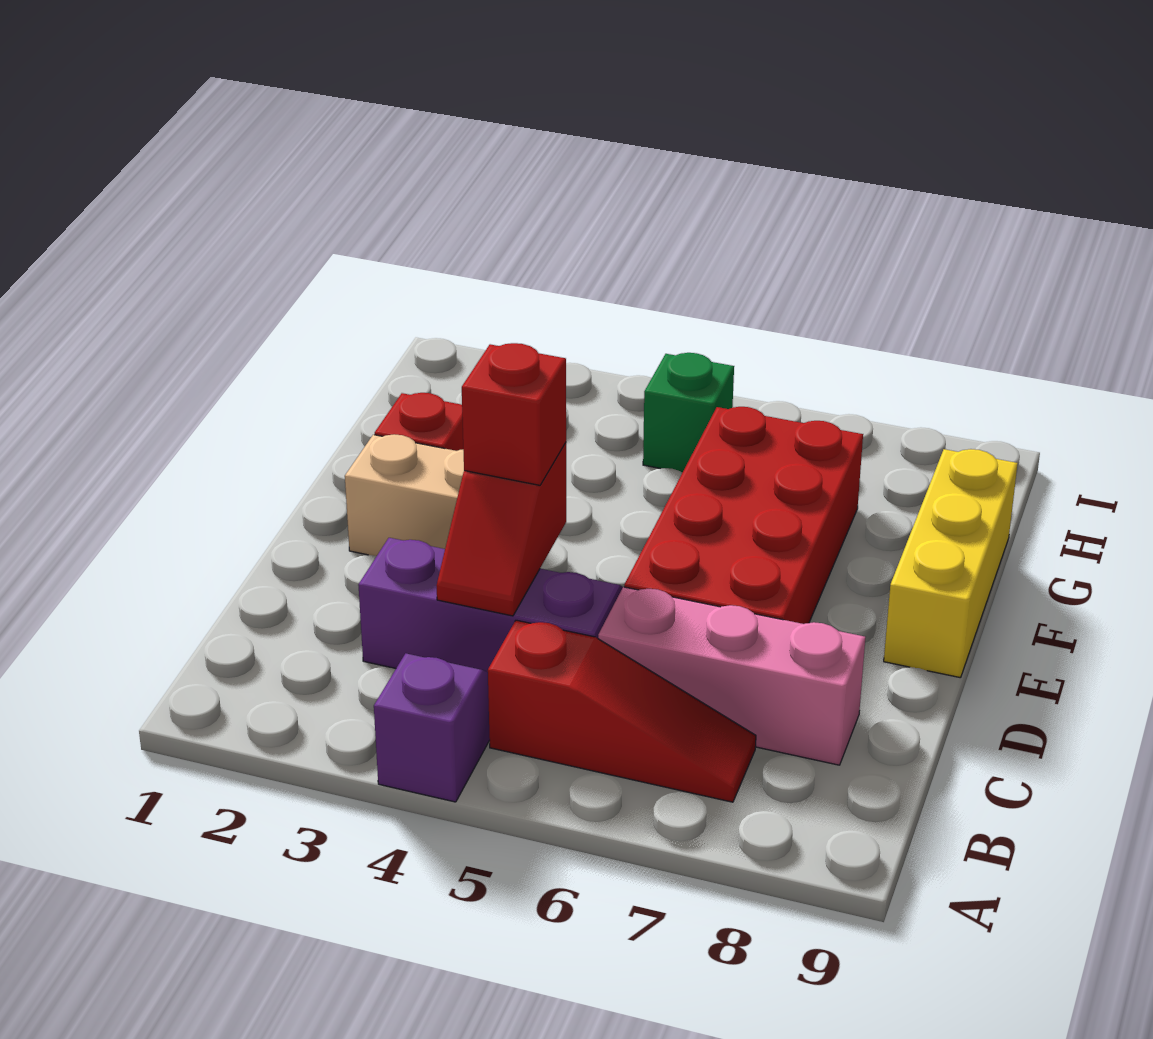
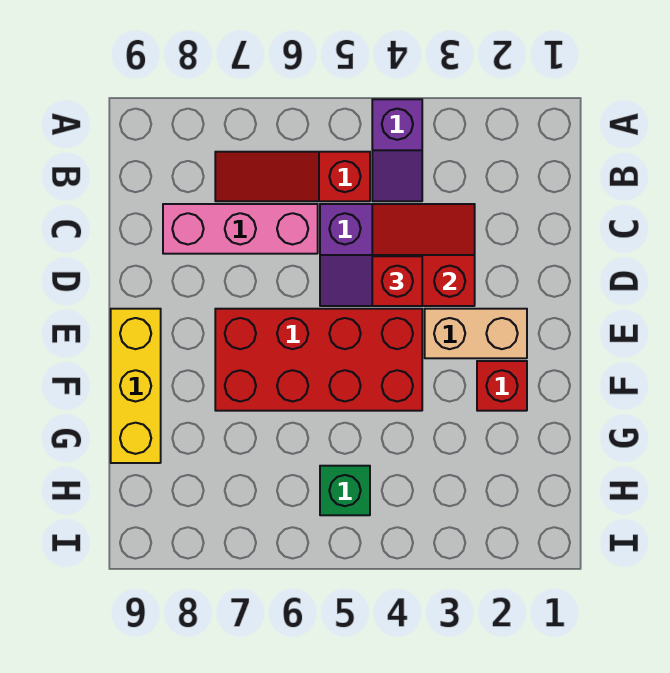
red 1x2 slope [436,443,566,616] -> red 2x2 slope [372,204,475,306]
red 2x4 brick [624,407,863,624] -> red 2x4 brick turned to [215,309,422,411]

